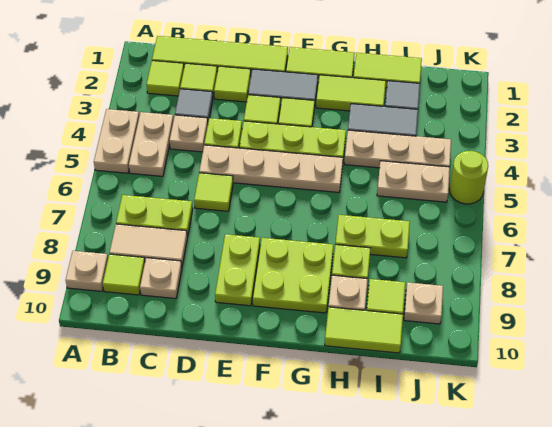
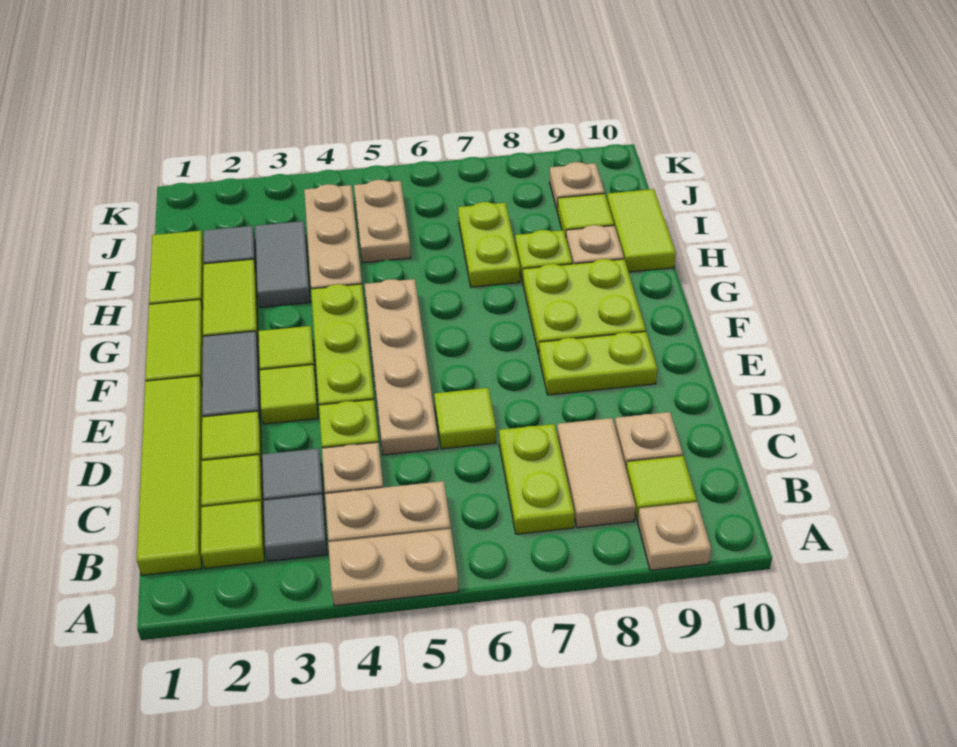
none -> grey 1x1 tile [263,494,327,561]
lime 1x1 round brick [449,151,488,204] -> none

